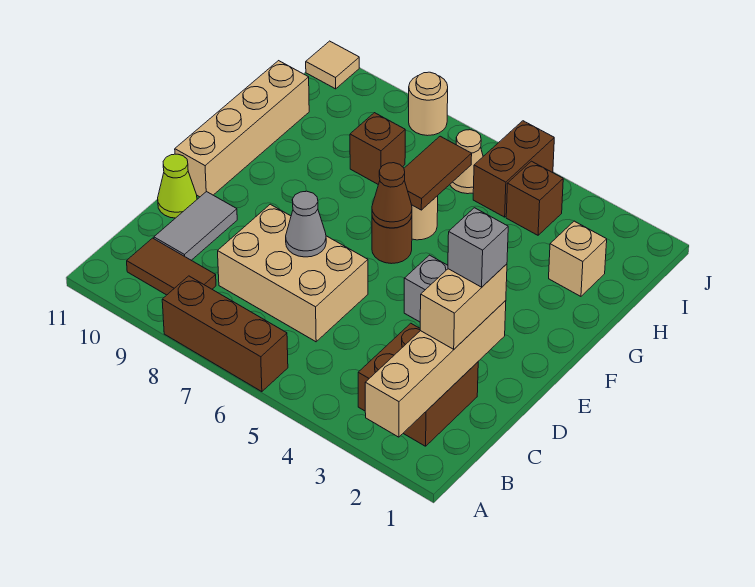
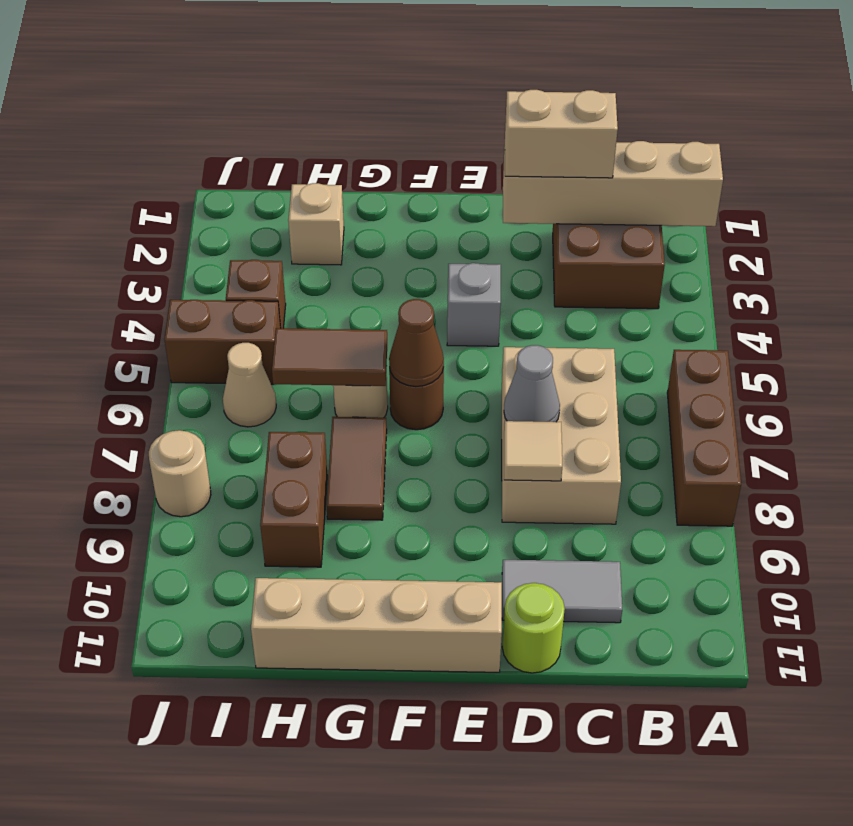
brown 1x2 tile [127,238,216,295] -> brown 1x2 tile moved to [326,417,387,520]
grey 1x1 brick [448,208,508,287] -> none
lime 1x1 cone [158,154,197,218] -> lime 1x1 round brick [502,583,565,673]
brown 1x1 brick [350,113,405,185] -> brown 1x2 brick [260,432,327,567]
tan 1x1 tile [306,41,359,89] -> tan 1x1 tile moved to [504,421,562,481]

